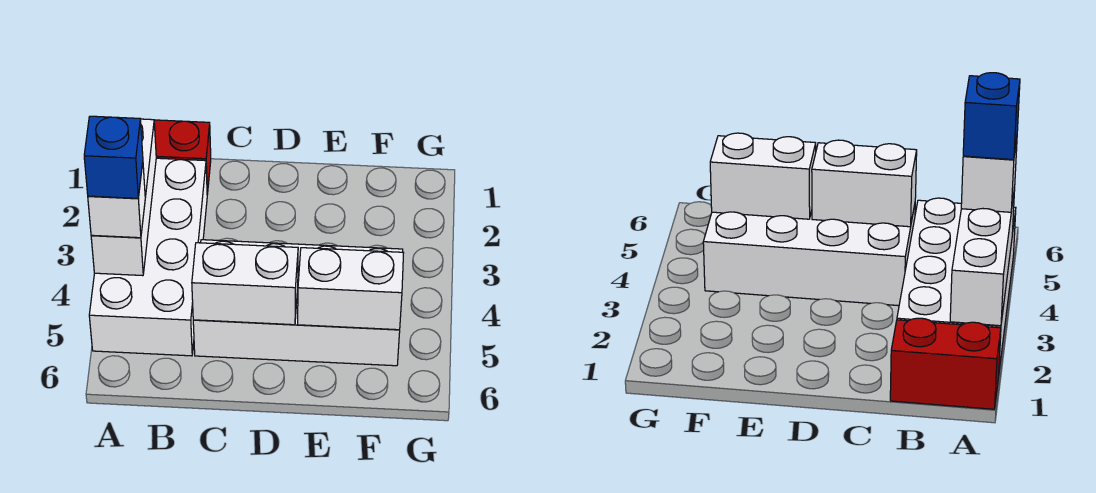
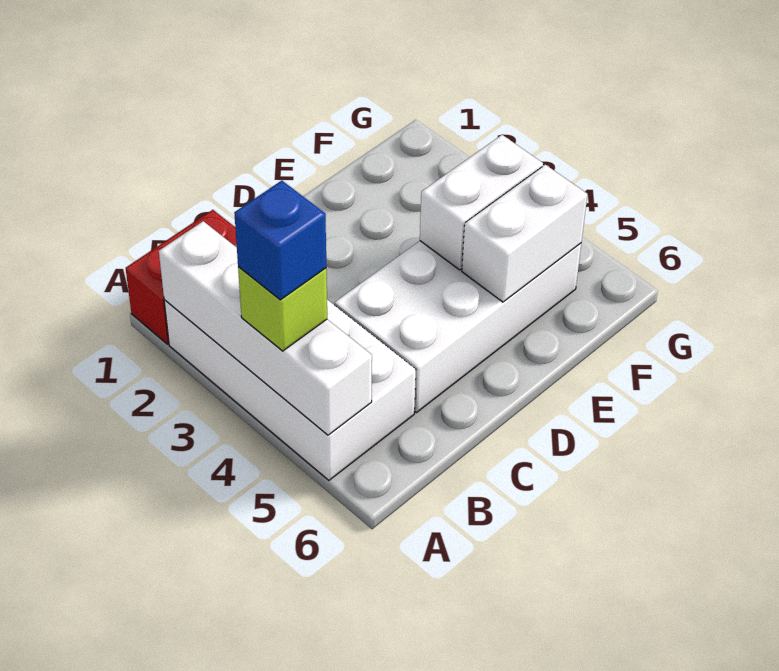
white 1x3 brick [91,119,156,276] -> white 1x4 brick [159,221,372,435]
white 1x1 brick [88,163,145,238] -> lime 1x1 brick [238,267,327,351]
white 1x2 brick [192,243,298,325] -> white 1x2 brick moved to [420,135,543,270]

